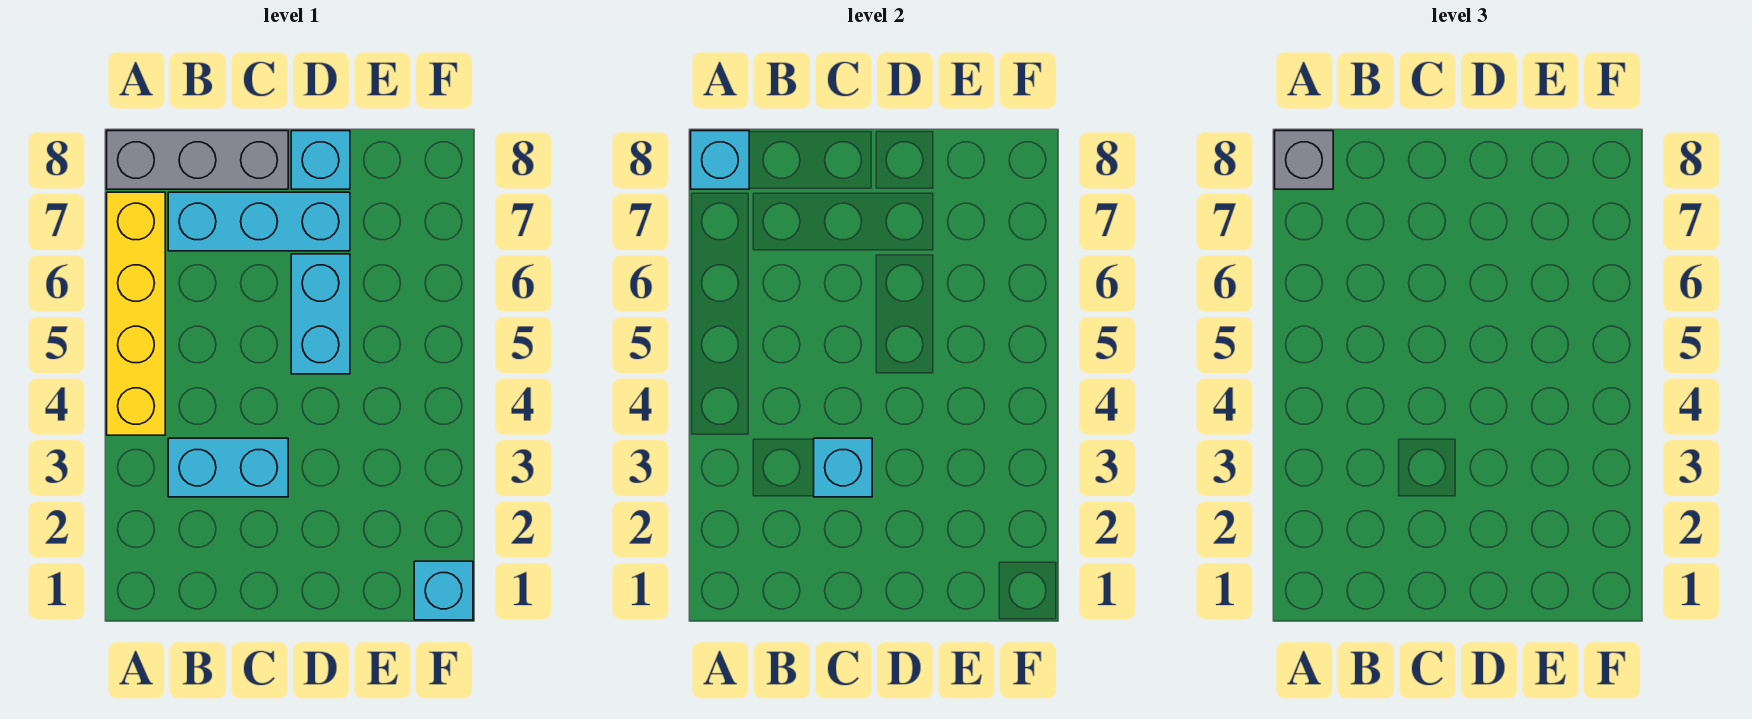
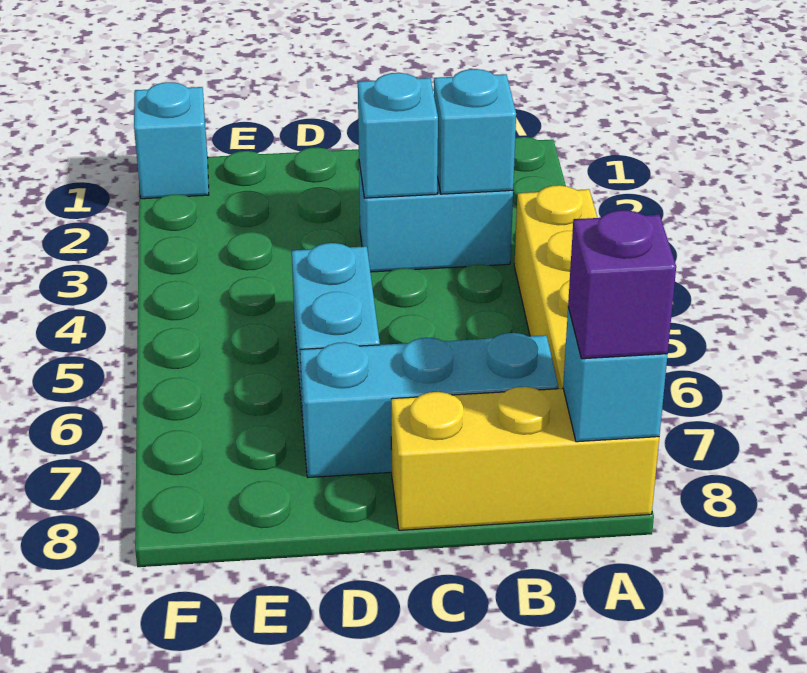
grey 1x3 brick [107,131,288,189] -> yellow 1x3 brick [391,387,659,530]
grey 1x1 brick [1275,131,1333,189] -> purple 1x1 brick [568,210,676,359]
cyan 1x1 brick [291,131,350,189] -> cyan 1x1 brick moved to [434,69,516,194]

